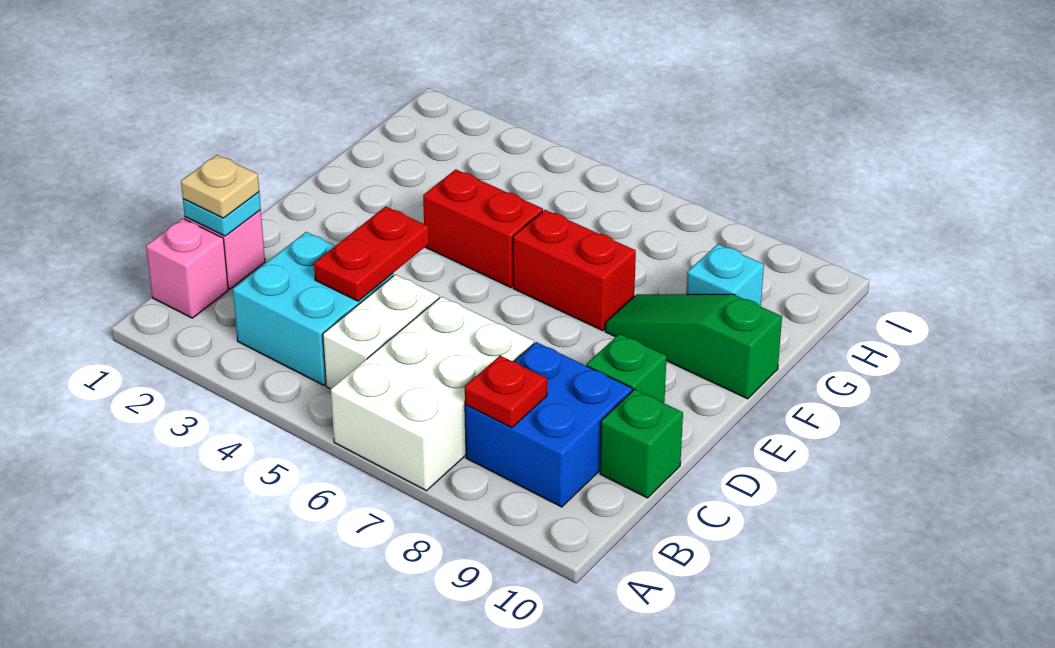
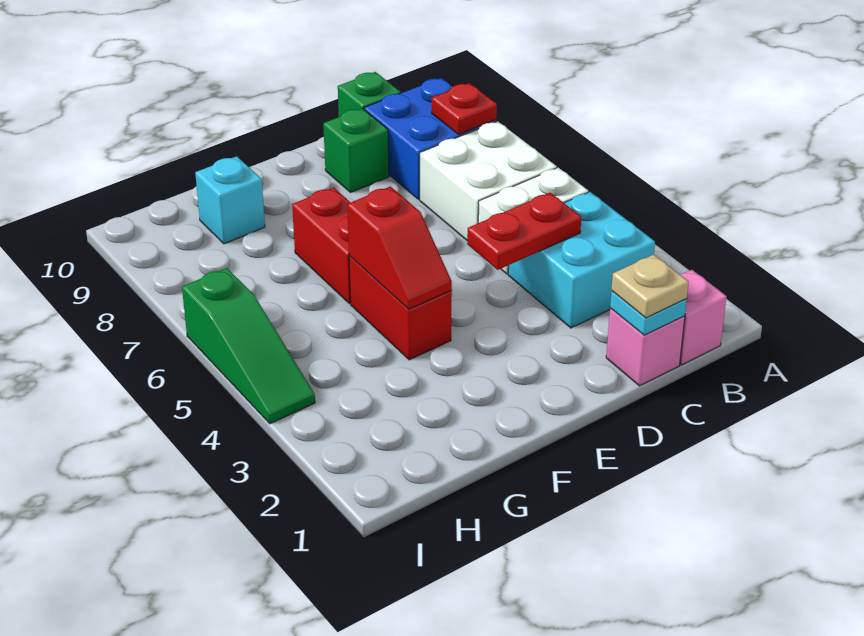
white 2x3 brick [331,297,534,491] -> white 2x2 brick [420,121,557,240]
none -> red 1x2 slope [347,186,452,310]
green 1x3 slope [605,294,782,399] -> green 1x3 slope moved to [182,268,315,424]

